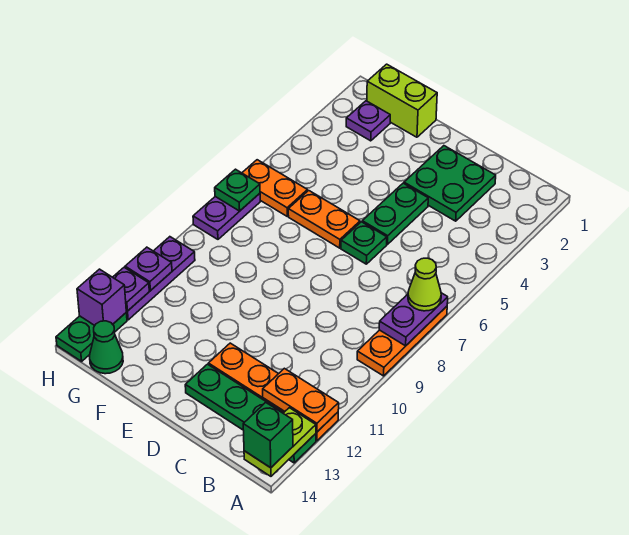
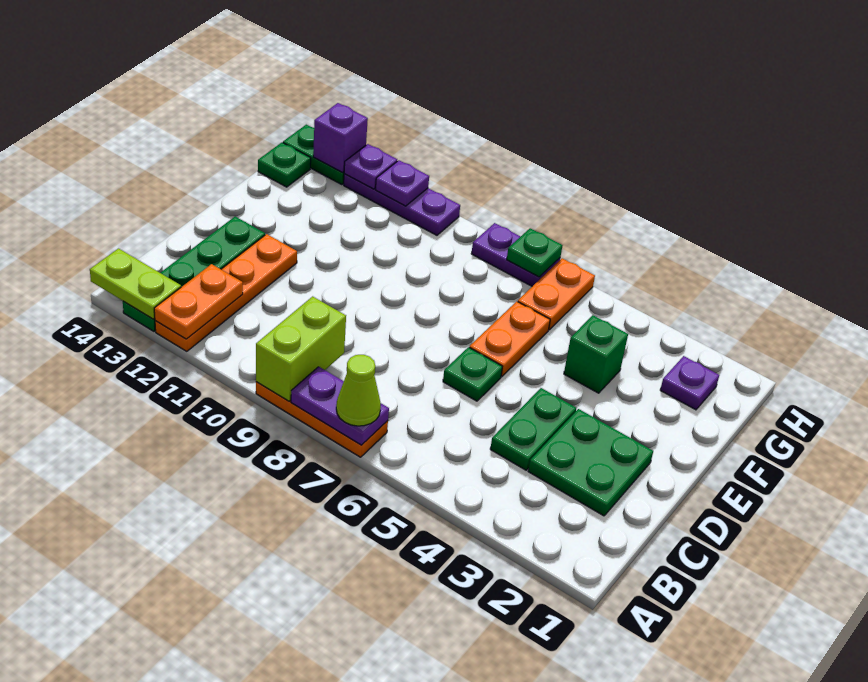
green 1x1 brick [243,402,293,468] -> green 1x1 brick moved to [564,315,628,393]
green 1x2 plate [362,183,428,244] -> green 1x2 plate turned to [490,388,576,470]
lime 1x2 brick [367,64,437,137] -> lime 1x2 brick moved to [256,296,346,401]
green 1x1 cone [90,321,123,374] -> green 1x1 plate [258,143,311,187]

